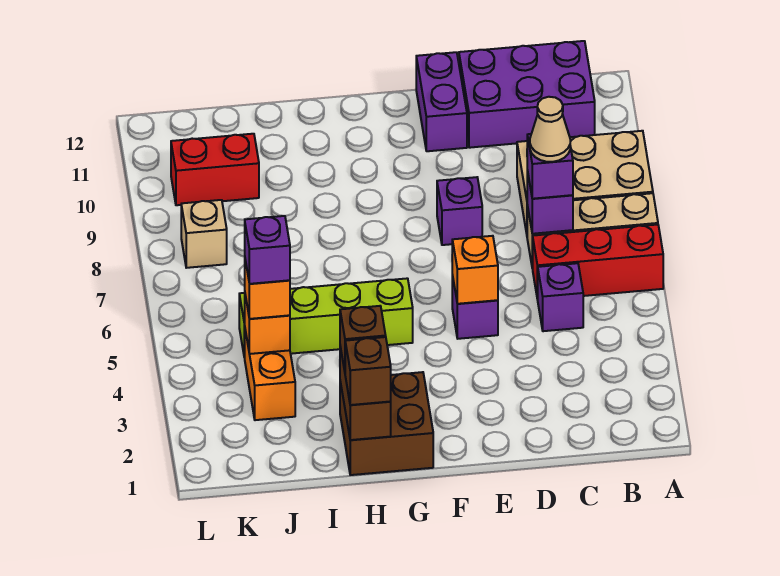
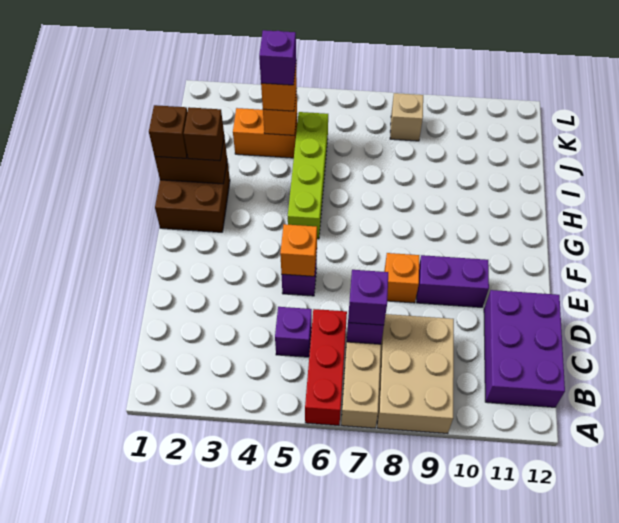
tan 1x1 cone [530,97,570,162] -> none
purple 1x1 brick [437,177,482,245] -> orange 1x1 brick [384,253,419,303]
purple 1x2 brick [416,52,467,151] -> purple 1x2 brick moved to [417,255,489,307]
red 1x2 brick [171,134,259,205] -> none

